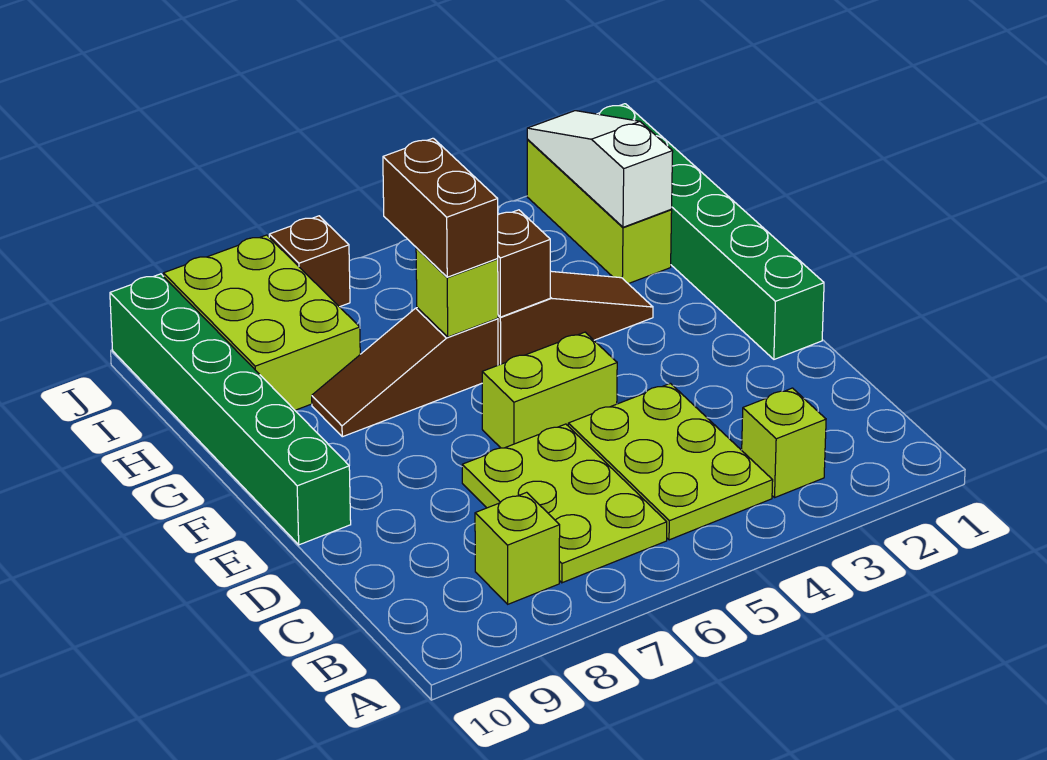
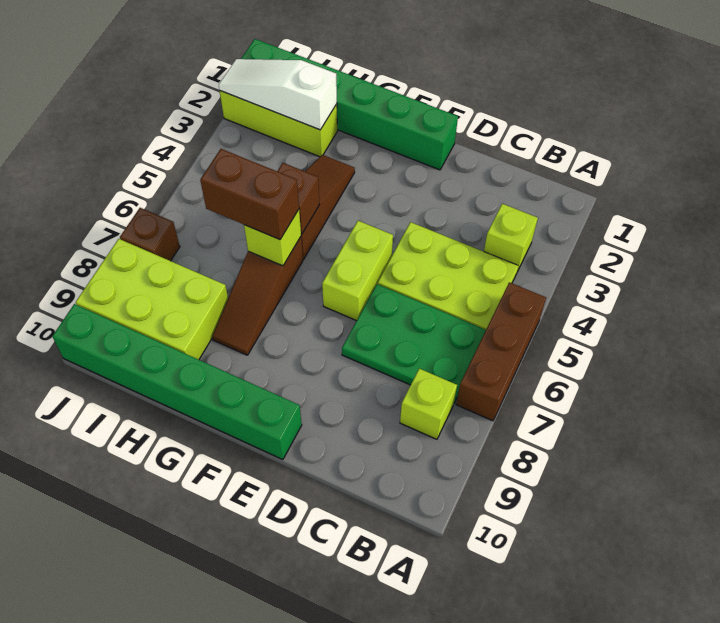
none -> brown 1x3 brick [456,282,546,421]
lime 2x3 plate [462,424,667,583] -> green 2x3 plate [342,284,486,403]

